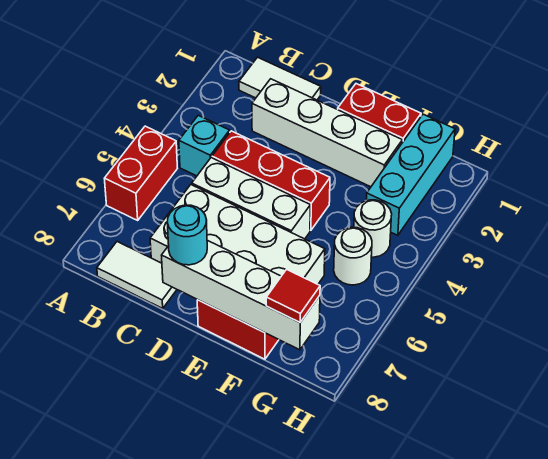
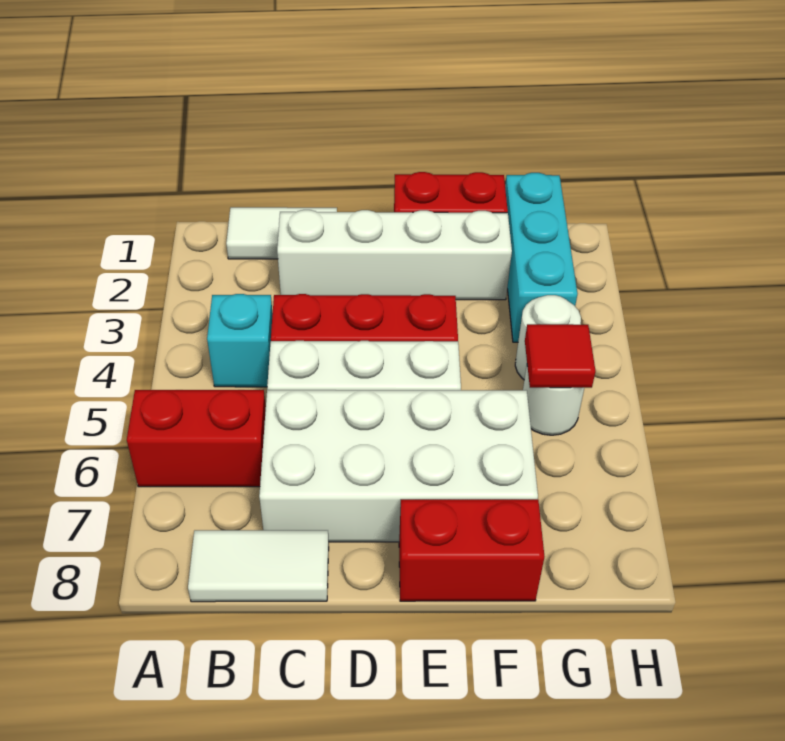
red 1x2 brick [104,126,177,220] -> red 1x2 brick turned to [127,390,266,487]
white 1x4 brick [162,240,320,350] -> none
cyan 1x1 round brick [167,205,207,265] -> none
red 1x1 tile [266,269,320,322] -> red 1x1 tile moved to [525,324,595,388]

